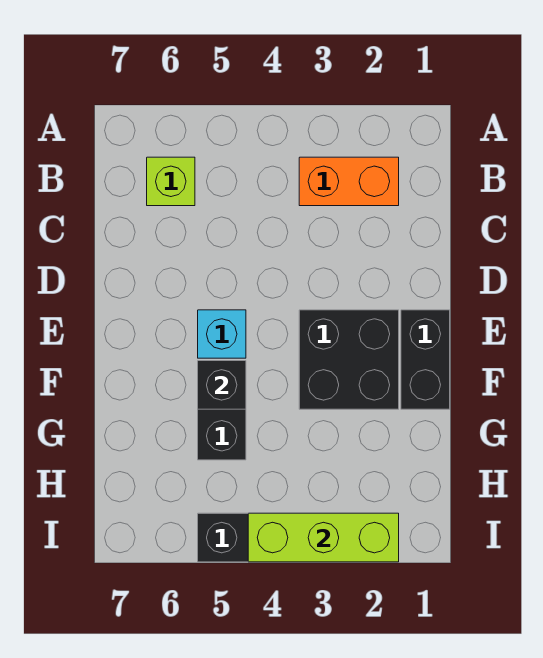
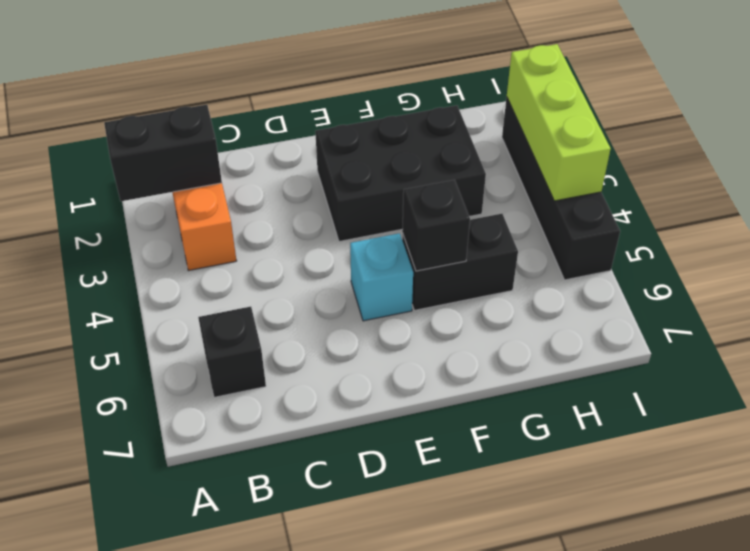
lime 1x1 brick [147,157,195,206] -> black 1x1 brick [198,307,266,397]
black 1x2 brick [401,310,450,409] -> black 1x2 brick moved to [104,105,222,201]
black 2x2 brick [299,310,399,409] -> black 2x3 brick [315,105,486,242]

